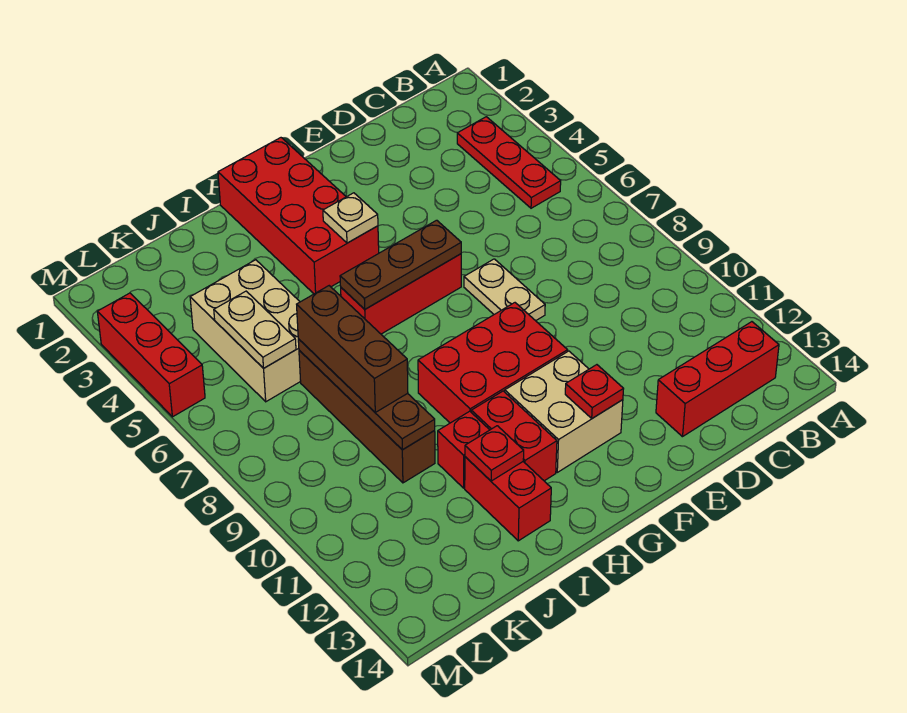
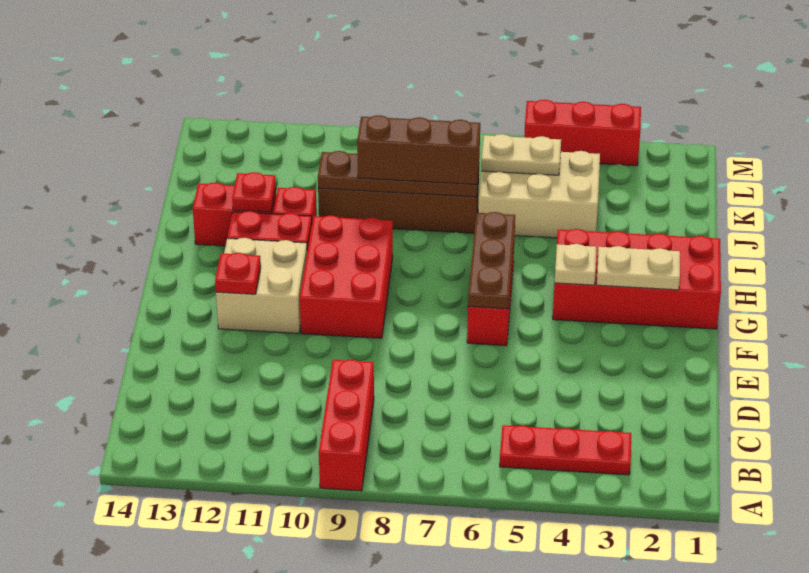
red 1x3 brick [656,322,779,437] -> red 1x3 brick moved to [319,360,374,491]
tan 1x2 plate [464,259,545,321] -> tan 1x2 plate moved to [597,246,680,290]

